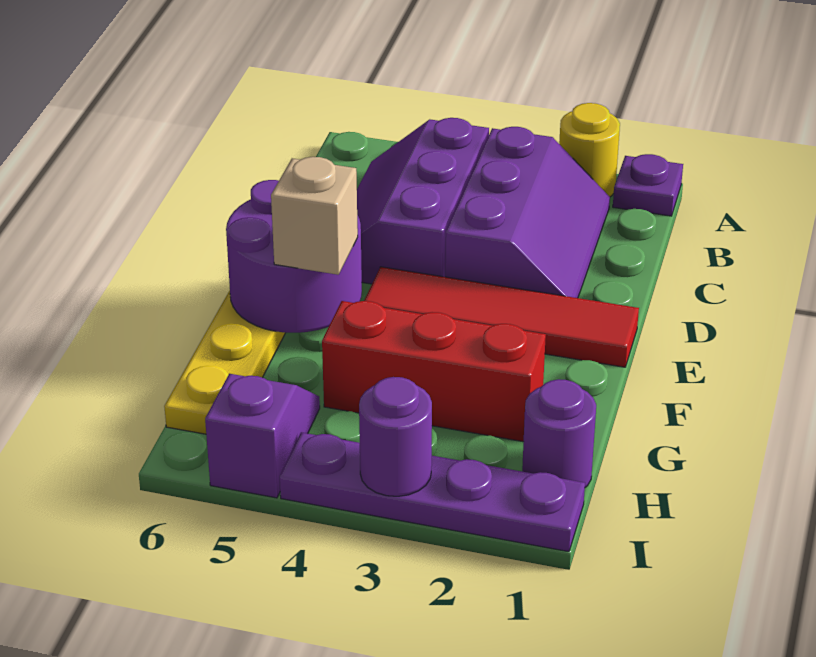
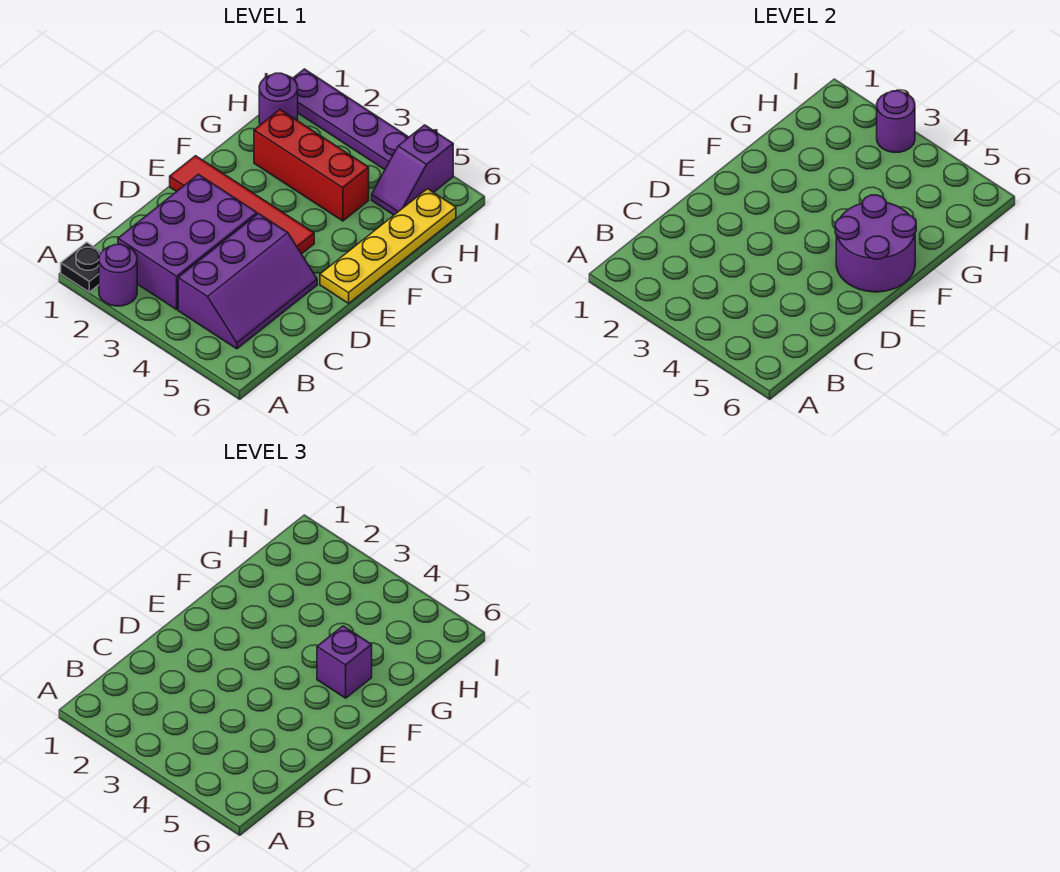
purple 1x1 plate [613,154,683,216] -> black 1x1 plate [61,242,101,292]
yellow 1x1 round brick [559,103,620,197] -> purple 1x1 round brick [99,244,137,306]
purple 2x3 slope [445,127,610,298] -> purple 2x3 brick [118,174,257,310]
tan 1x1 brick [271,157,358,275] -> purple 1x1 brick [317,626,372,698]

